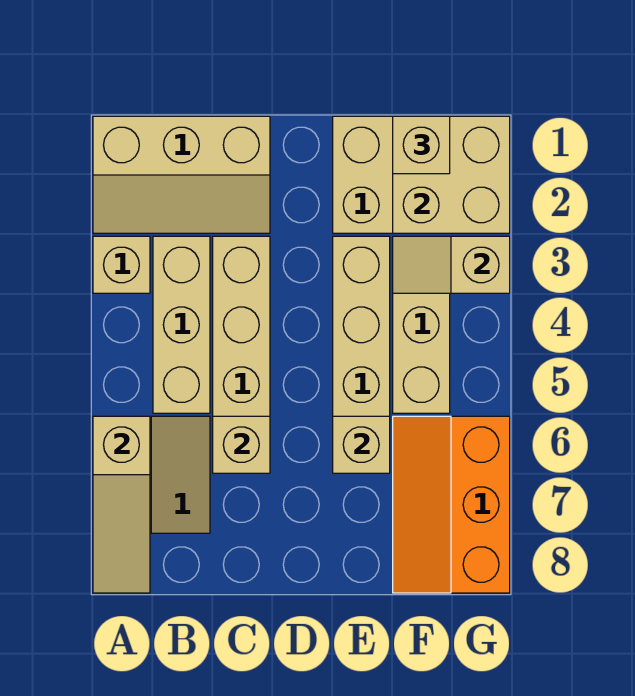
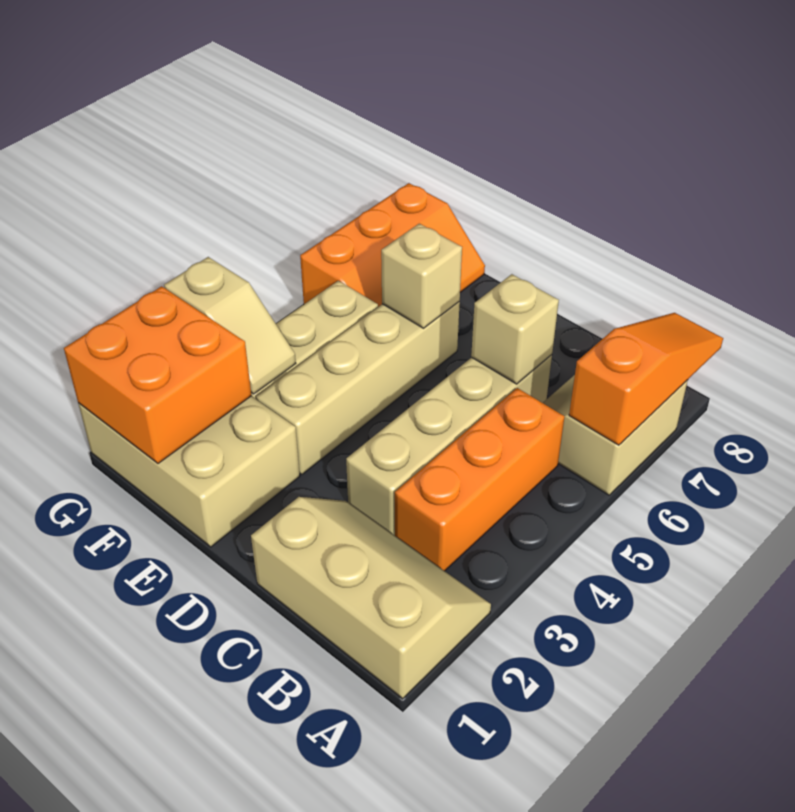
tan 1x1 brick [93,236,150,293] -> none
tan 1x3 slope [93,416,150,593] -> orange 1x3 slope [569,313,723,445]
tan 1x3 brick [153,236,210,413] -> orange 1x3 brick [395,388,564,571]
tan 2x2 brick [393,116,510,233] -> orange 2x2 brick [64,286,251,463]
tan 1x1 brick [393,116,450,174] -> none

